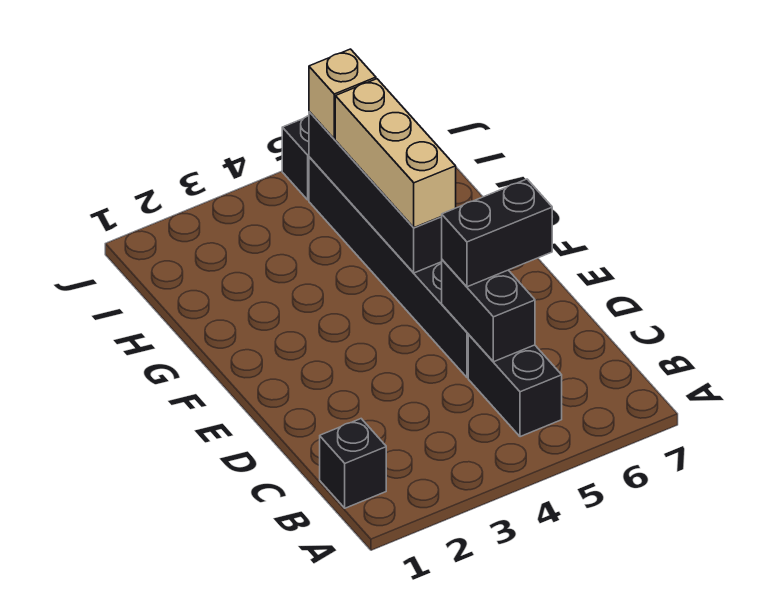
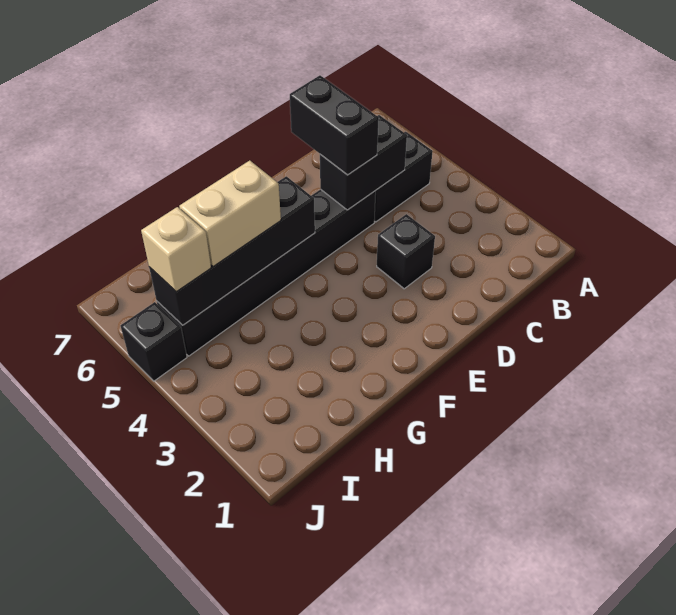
black 1x1 brick [320,419,386,508] -> black 1x1 brick moved to [377,214,435,289]
tan 1x3 brick [335,79,456,228] -> tan 1x2 brick [179,160,281,267]

